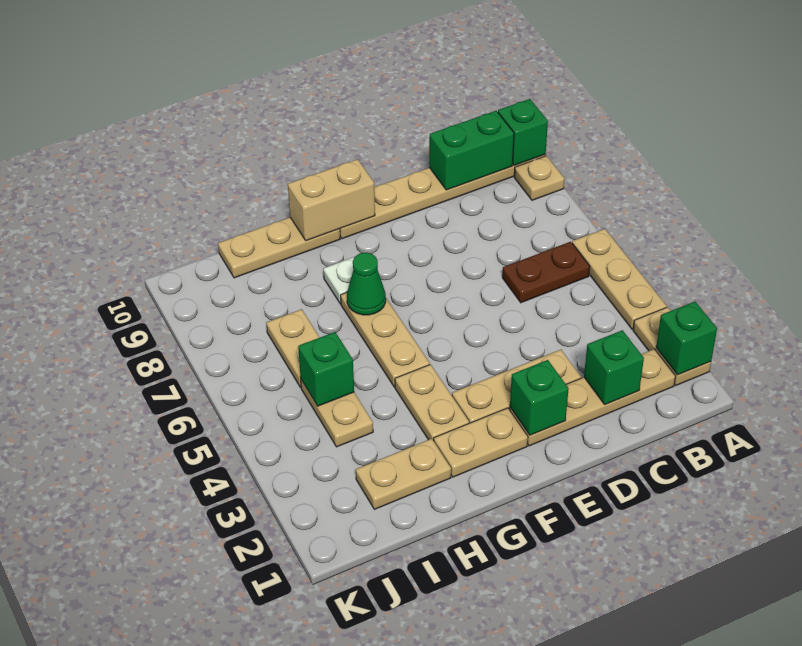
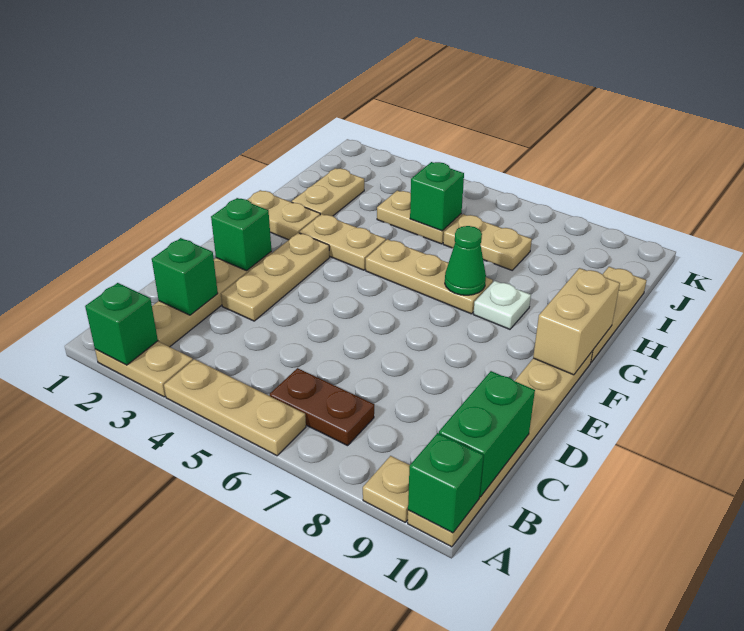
brown 1x2 plate [502,242,590,303] -> brown 1x2 plate turned to [270,368,374,446]
tan 1x2 plate [434,408,528,477] -> tan 1x2 plate turned to [247,190,320,240]

